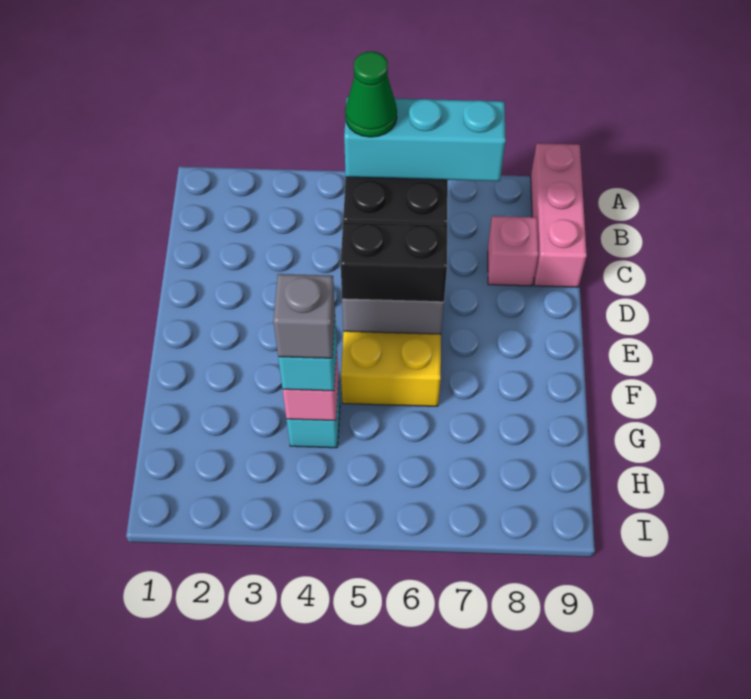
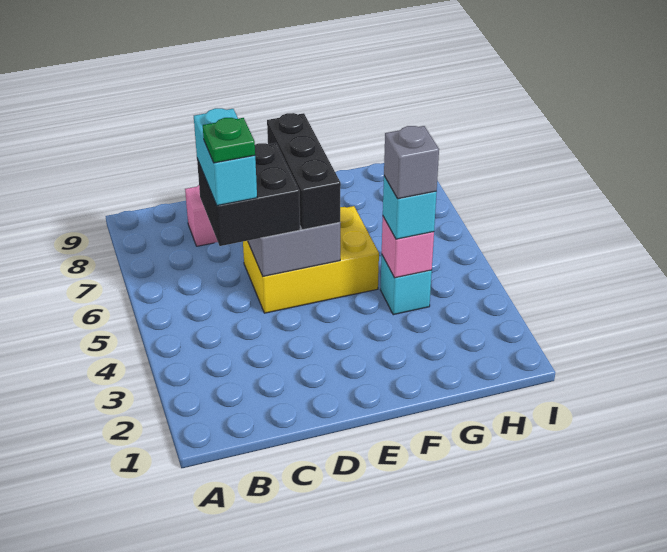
pink 1x3 brick [531,143,587,287] -> none
cyan 1x3 brick [344,97,506,181] -> cyan 1x2 brick [194,108,257,206]
green 1x1 cone [345,51,397,137] -> green 1x1 plate [203,118,255,163]
black 1x2 brick [341,222,447,302] -> black 1x3 brick [267,113,341,230]

